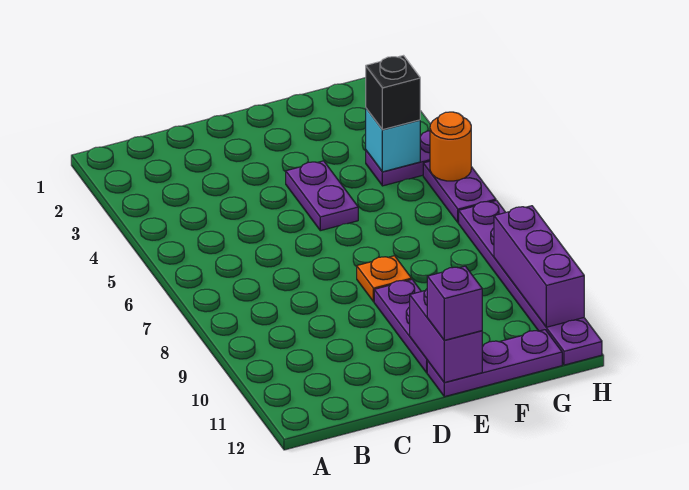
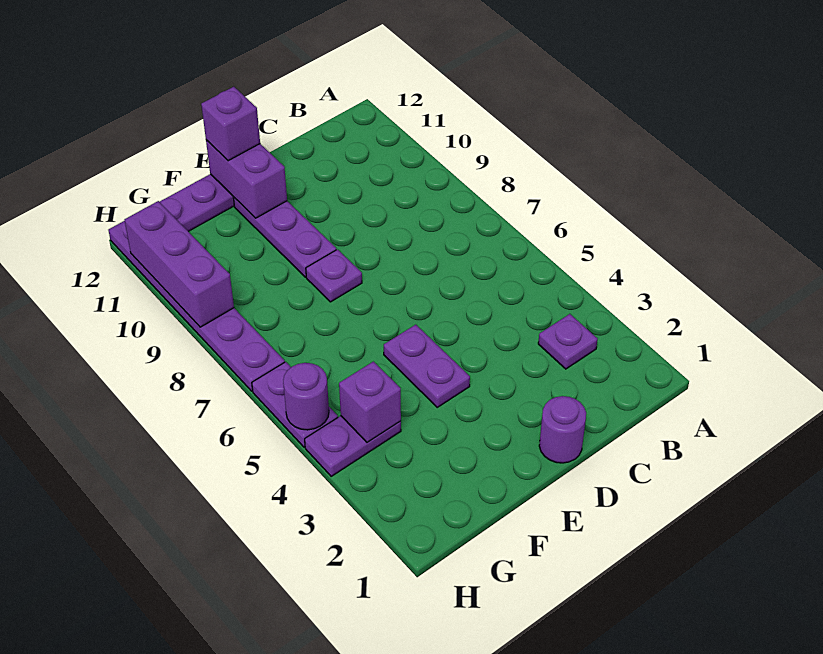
none -> purple 1x1 plate [538,314,598,369]
none -> purple 1x1 round brick [539,396,586,463]
orange 1x1 plate [357,256,411,302] -> purple 1x1 plate [306,249,362,302]
cyan 1x1 brick [366,108,420,172] -> purple 1x1 brick [339,362,401,442]
black 1x1 brick [366,56,420,130] -> none
orange 1x1 round brick [430,112,471,181] -> purple 1x1 round brick [283,363,329,430]

